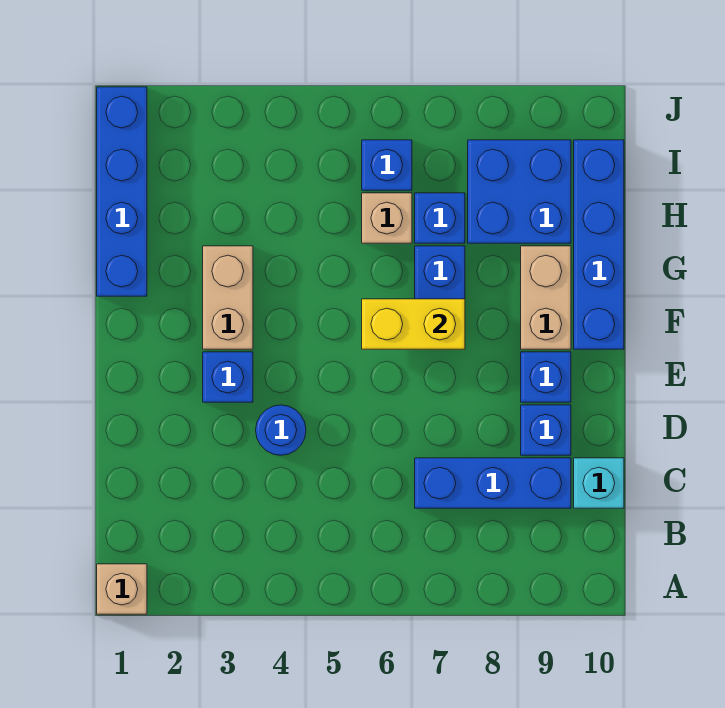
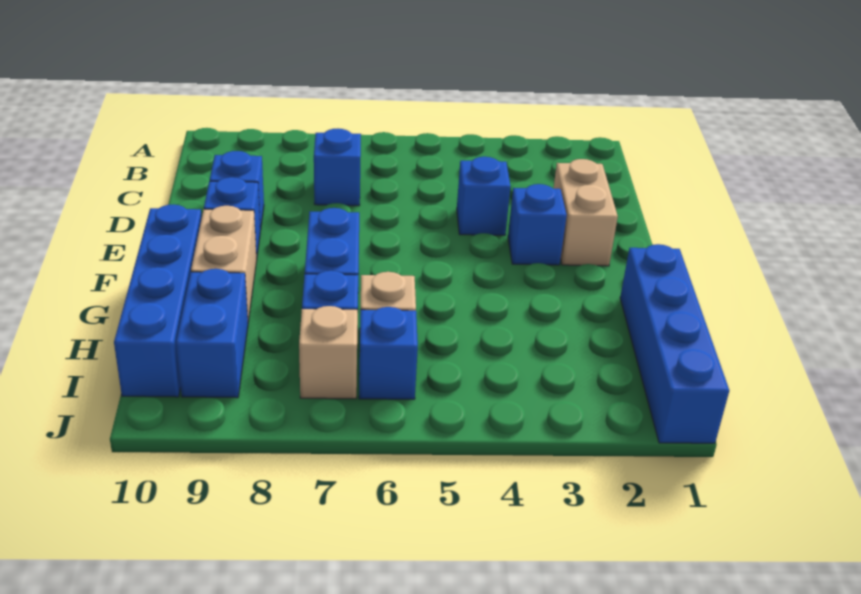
tan 1x1 brick [97,564,147,614] -> tan 1x1 brick moved to [299,306,358,399]
blue 1x3 brick [415,458,571,508] -> blue 1x1 brick [314,129,361,206]
cyan 1x1 brick [574,458,624,508] -> none
blue 1x1 round brick [256,405,306,455] -> blue 1x1 brick [457,157,511,235]
tan 1x2 brick [203,246,253,349] -> tan 1x2 brick moved to [553,159,618,266]
yellow 1x2 brick [362,299,465,349] -> none
blue 2x2 brick [468,140,571,243] -> blue 1x2 brick [176,269,248,398]

